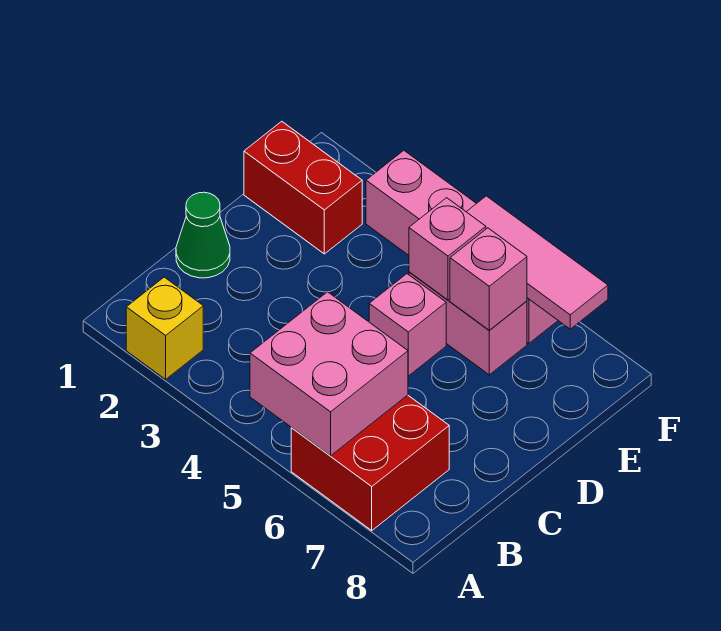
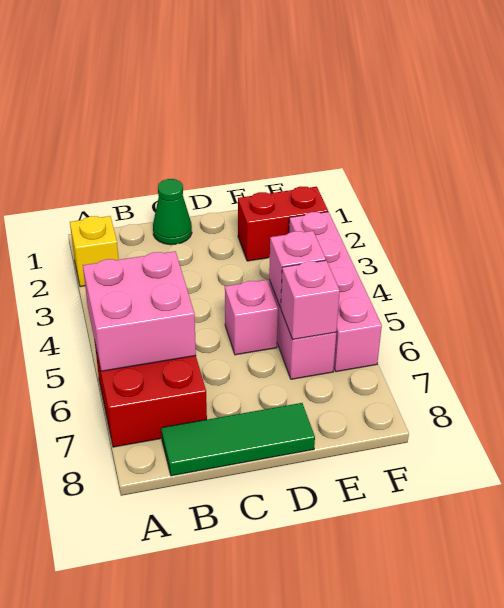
none -> green 1x3 tile [161,403,315,476]
red 1x2 brick [244,121,362,254] -> red 1x2 brick turned to [238,186,328,261]
pink 1x3 tile [467,196,608,329] -> none

